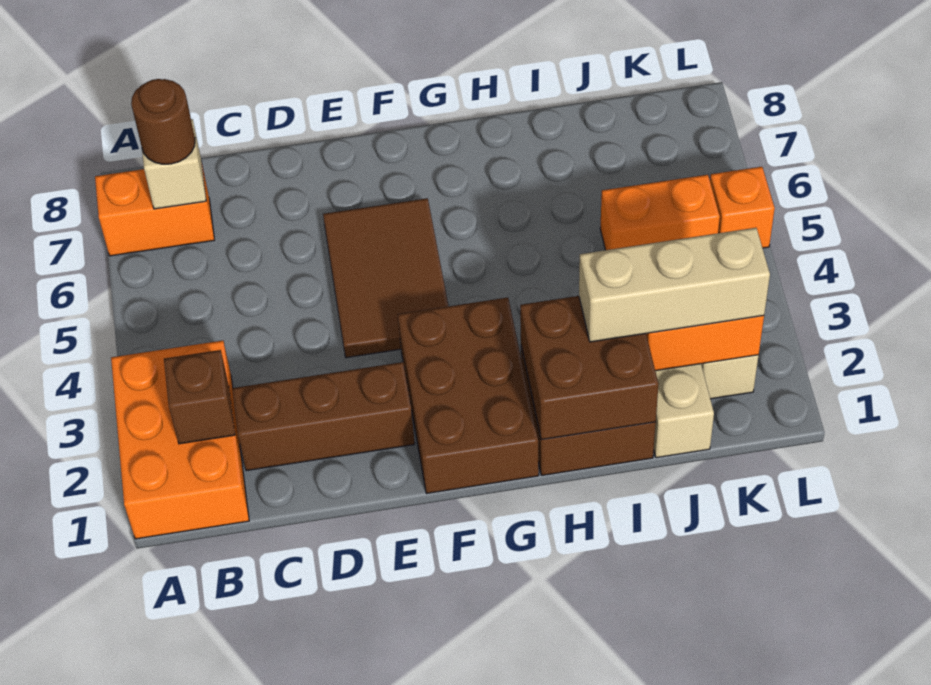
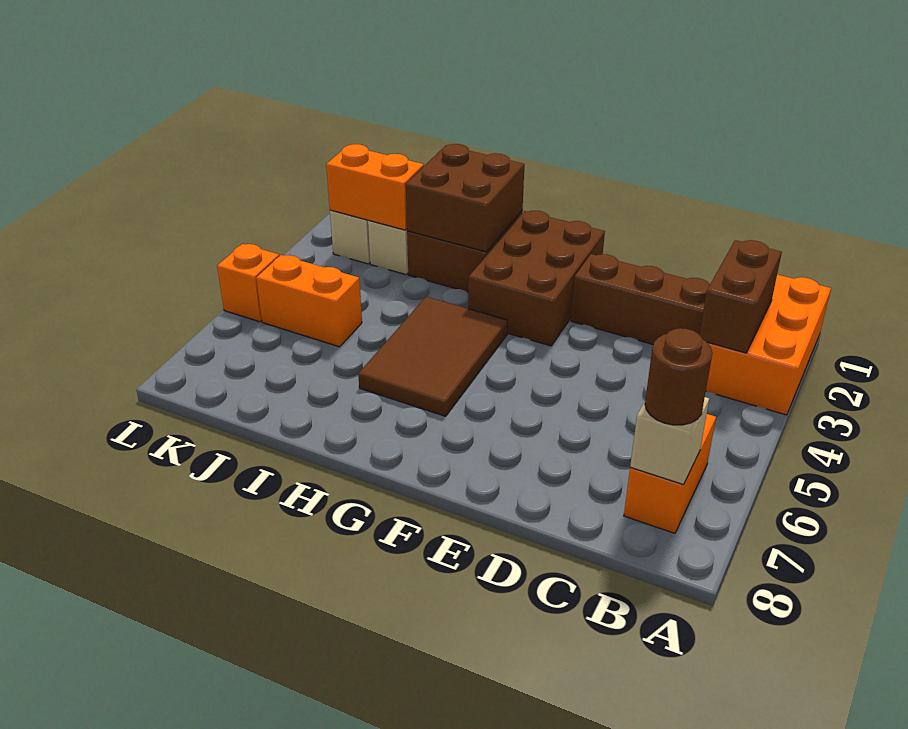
orange 1x2 brick [95,166,214,256] -> orange 1x2 brick turned to [624,414,716,533]
brown 1x1 brick [164,350,235,444] -> brown 1x2 brick [700,240,782,353]
brown 2x3 tile [323,198,448,358] -> brown 2x3 tile moved to [358,297,508,416]
tan 1x3 brick [579,228,770,342] -> none

